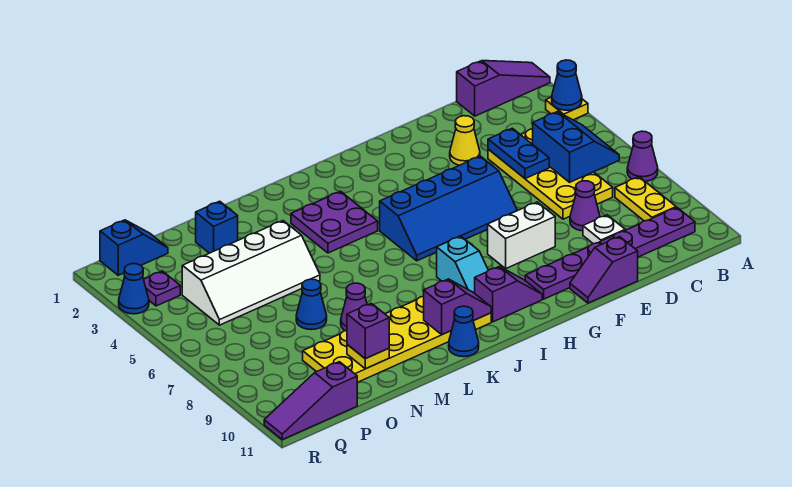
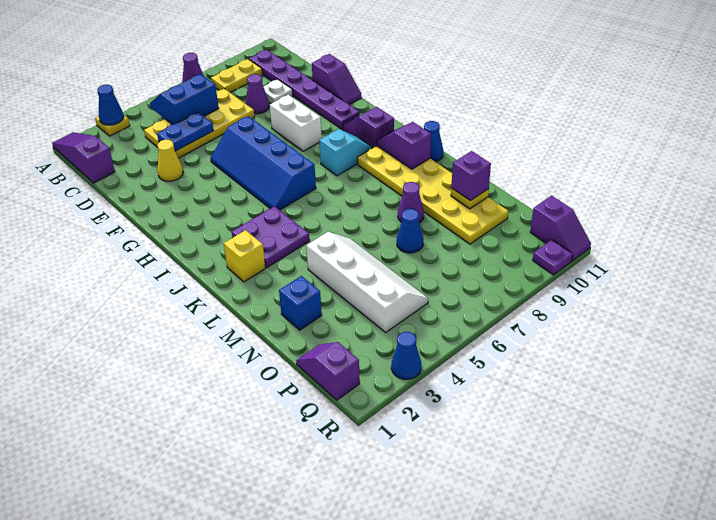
blue 2x4 slope [380,156,517,261] -> blue 2x4 slope turned to [210,116,316,210]
none -> yellow 1x1 brick [224,230,266,282]
blue 1x2 slope [100,220,168,275] -> purple 1x2 slope [296,342,360,400]
purple 1x3 slope [264,362,357,440] -> purple 1x2 slope [530,196,591,261]
purple 1x1 plate [144,271,180,306] -> purple 1x1 plate moved to [533,240,573,275]

